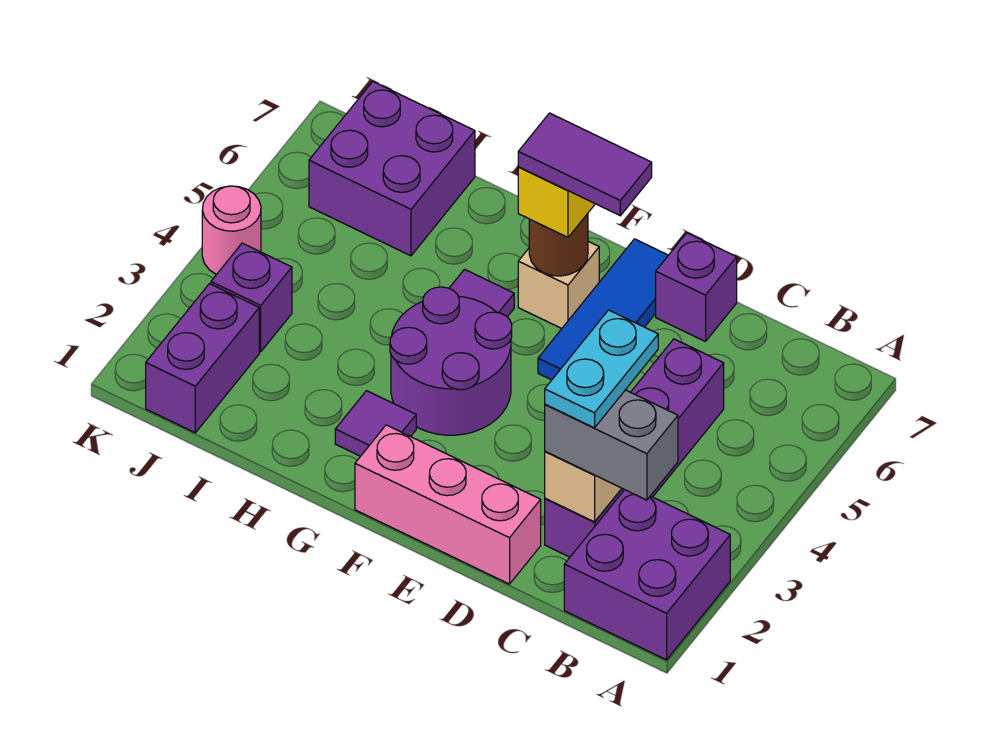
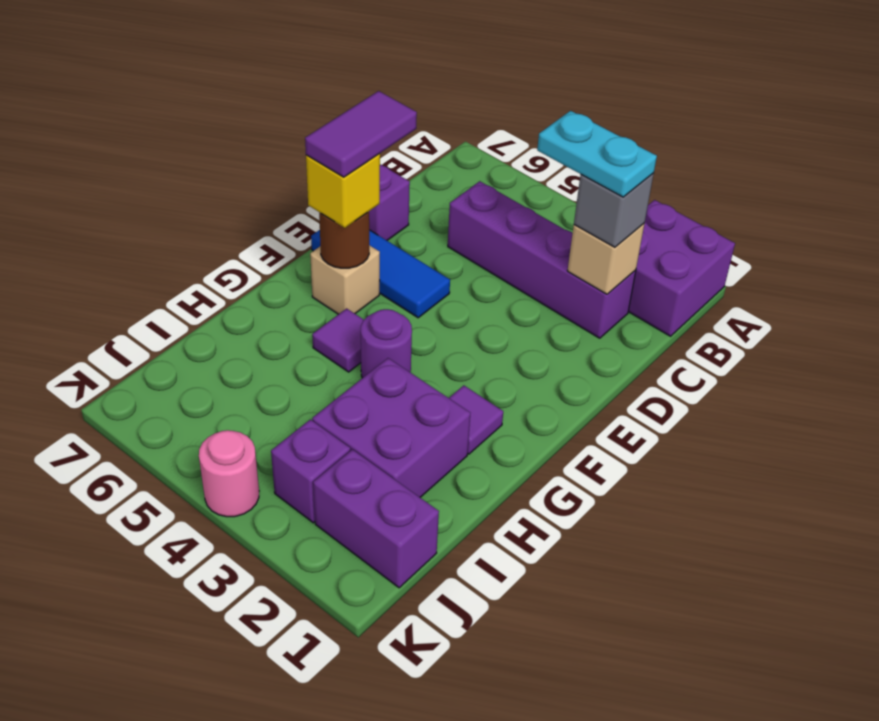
grey 1x2 brick [545,390,678,500] -> grey 1x1 brick [574,173,654,247]
pink 1x3 brick [355,425,541,584] -> none
purple 2x2 round brick [390,287,512,435] -> purple 1x1 round brick [361,309,412,378]
purple 2x2 brick [309,82,475,256] -> purple 2x2 brick moved to [312,358,470,497]

